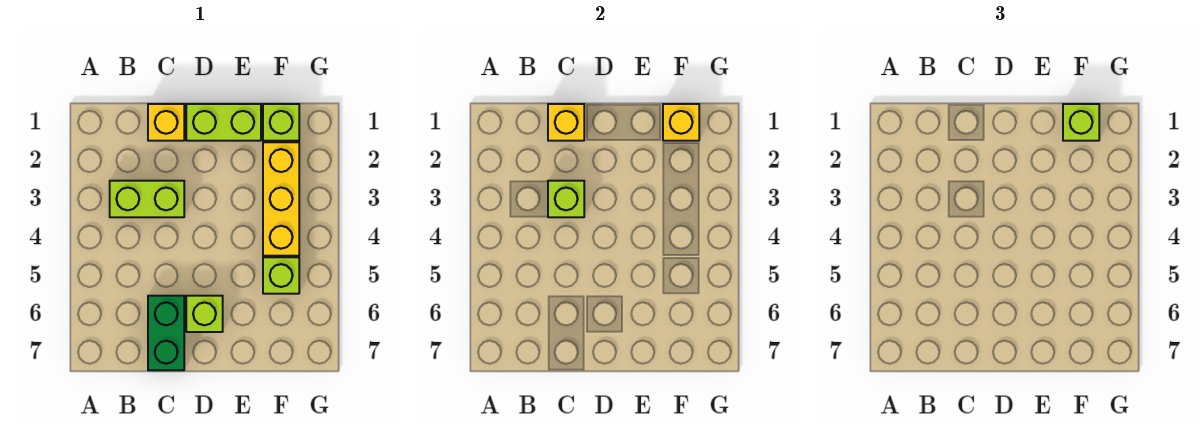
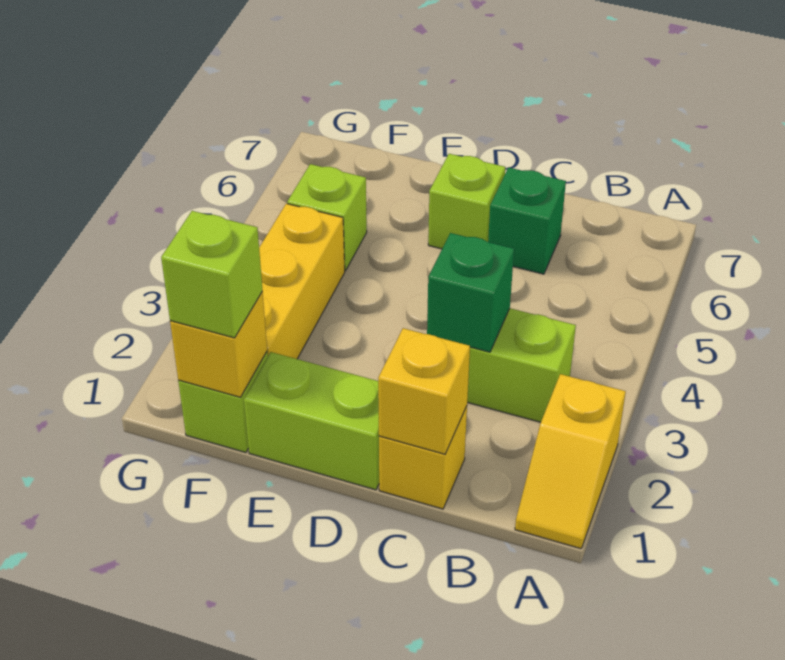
none -> yellow 1x2 slope [515,374,626,549]
lime 1x1 brick [548,181,584,217] -> green 1x1 brick [427,233,514,352]
green 1x2 brick [148,296,184,370] -> green 1x1 brick [488,168,566,274]

